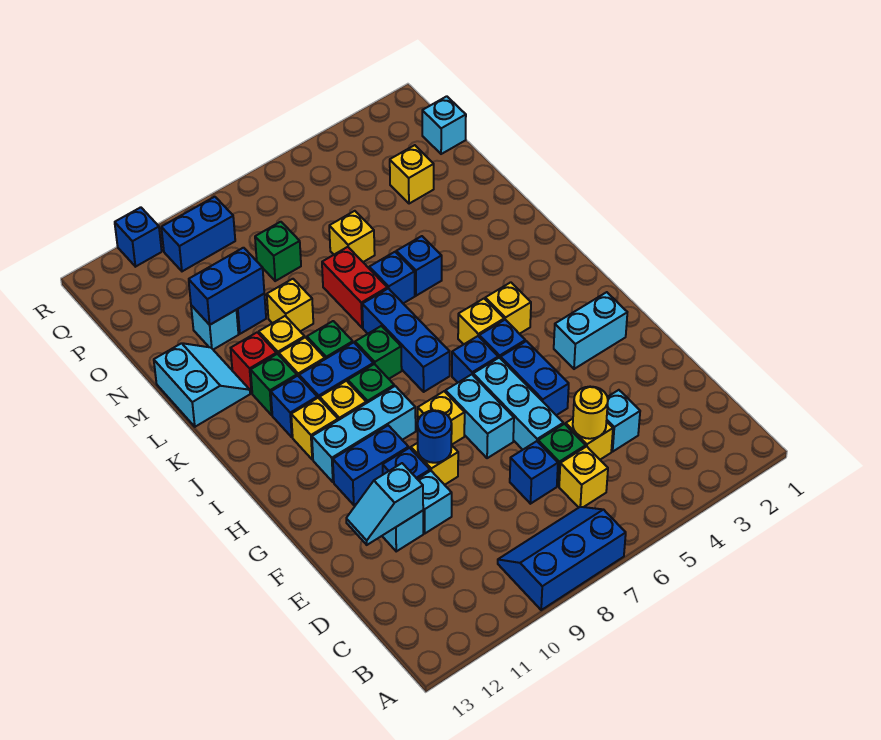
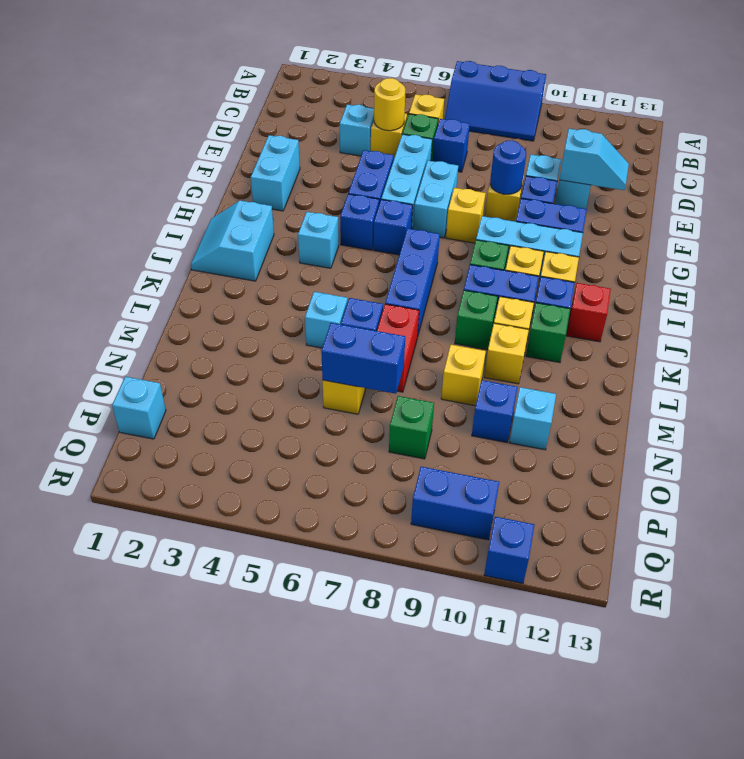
cyan 1x2 brick [554,292,627,369] -> cyan 1x2 brick turned to [251,135,300,211]
yellow 1x1 brick [485,282,531,334] -> cyan 1x1 brick [298,212,339,268]
yellow 1x1 brick [458,299,504,344] -> none
green 1x1 brick [355,326,402,379] -> none
blue 1x1 brick [396,236,442,296] -> cyan 1x1 brick [305,292,348,348]
red 1x1 brick [231,332,277,393] -> red 1x1 brick moved to [566,283,611,342]
cyan 2x2 slope [154,343,250,427] -> cyan 2x2 slope moved to [191,201,274,281]
blue 1x2 brick [189,248,264,325] -> blue 1x2 brick moved to [321,323,405,394]
yellow 1x1 brick [390,145,434,204] -> none

